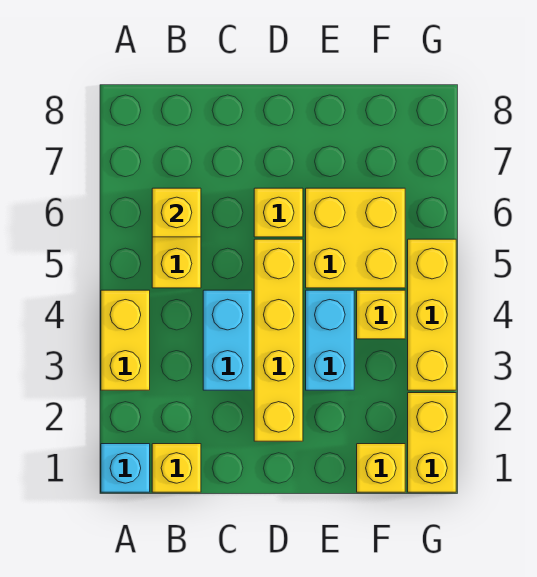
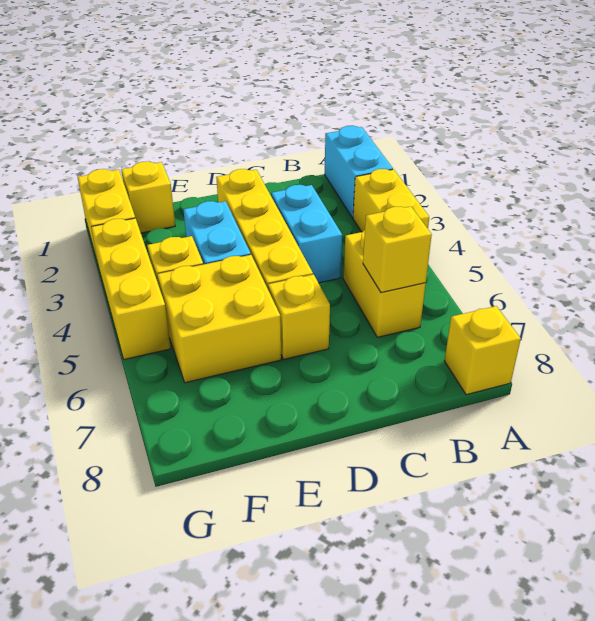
cyan 1x1 brick [101,444,150,492] -> cyan 1x2 brick [325,126,393,218]
yellow 1x1 brick [152,444,201,492] -> yellow 1x1 brick moved to [444,306,521,395]

